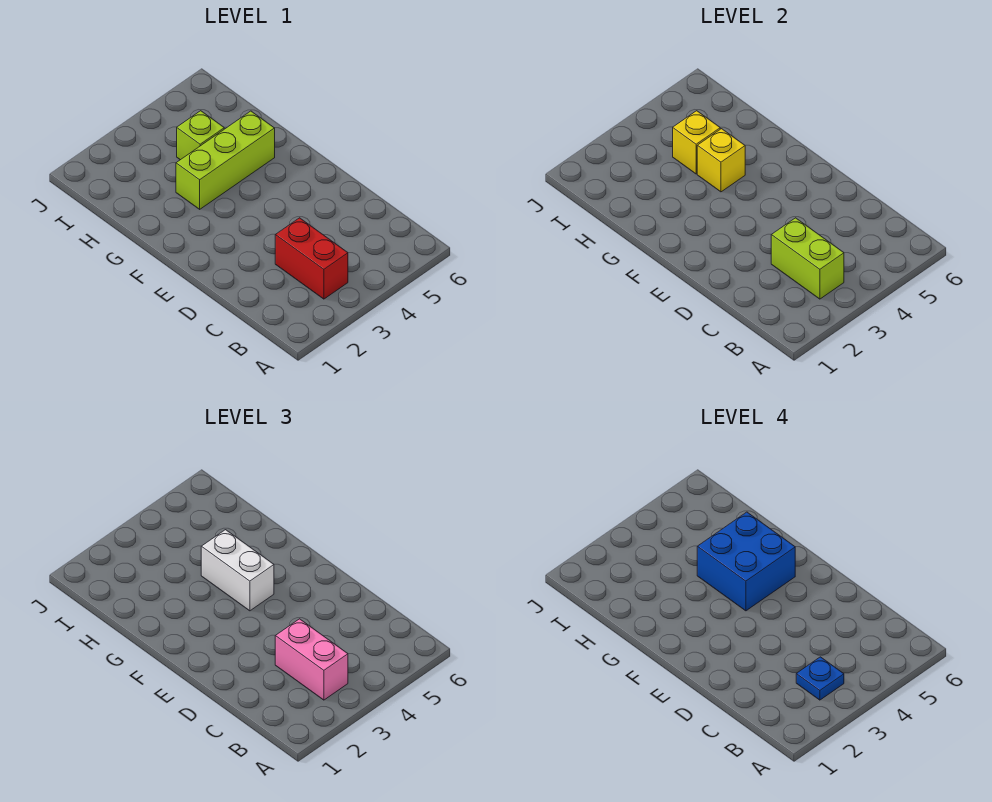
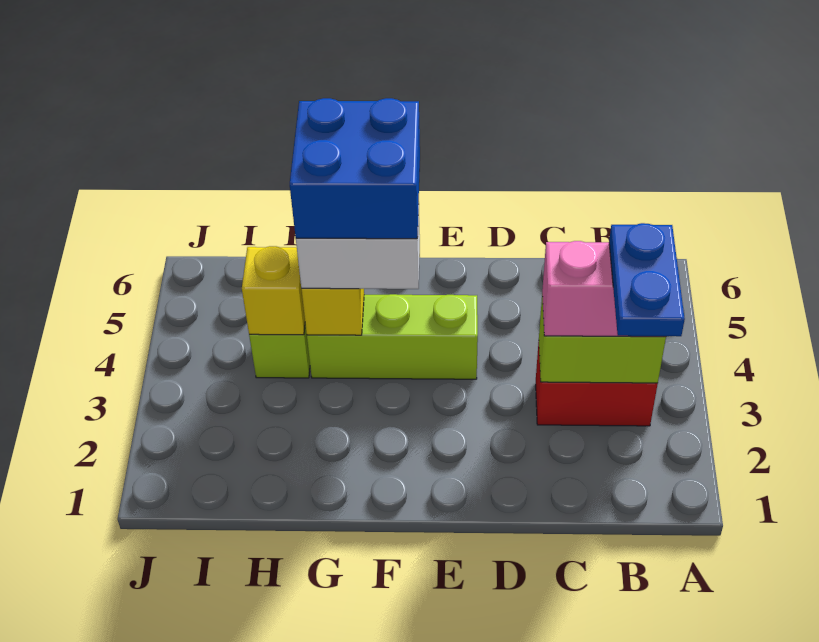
blue 1x1 plate [796,657,844,700] -> blue 1x2 plate [609,223,685,336]
lime 1x3 brick [176,111,275,209] -> lime 1x3 brick turned to [307,294,478,379]

